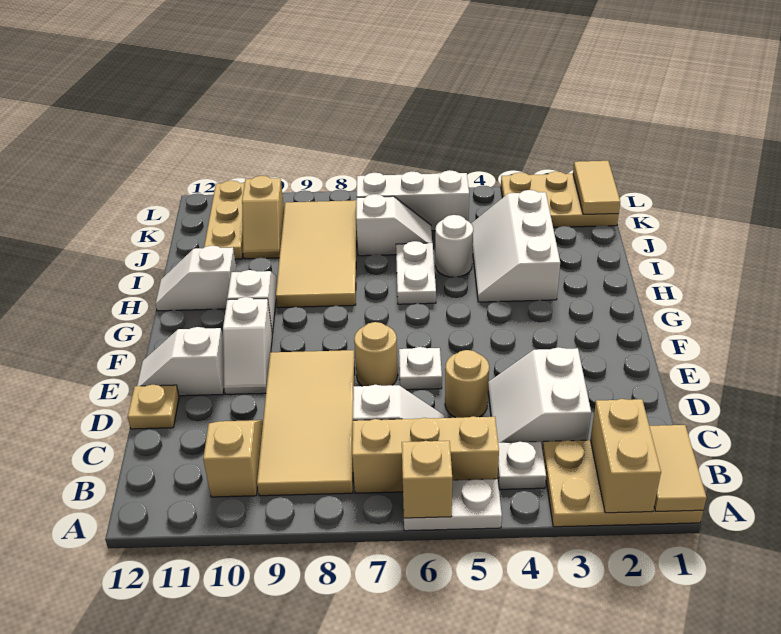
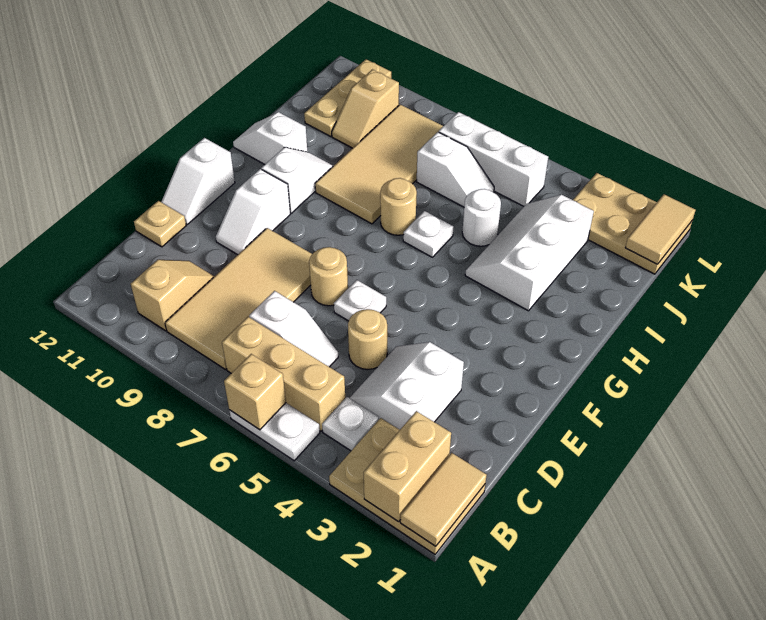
white 1x2 slope [137,327,224,396] -> white 1x2 slope turned to [161,138,235,224]
white 1x2 plate [396,241,436,304] -> white 1x1 plate [403,211,453,257]
none -> tan 1x1 round brick [380,178,417,235]

